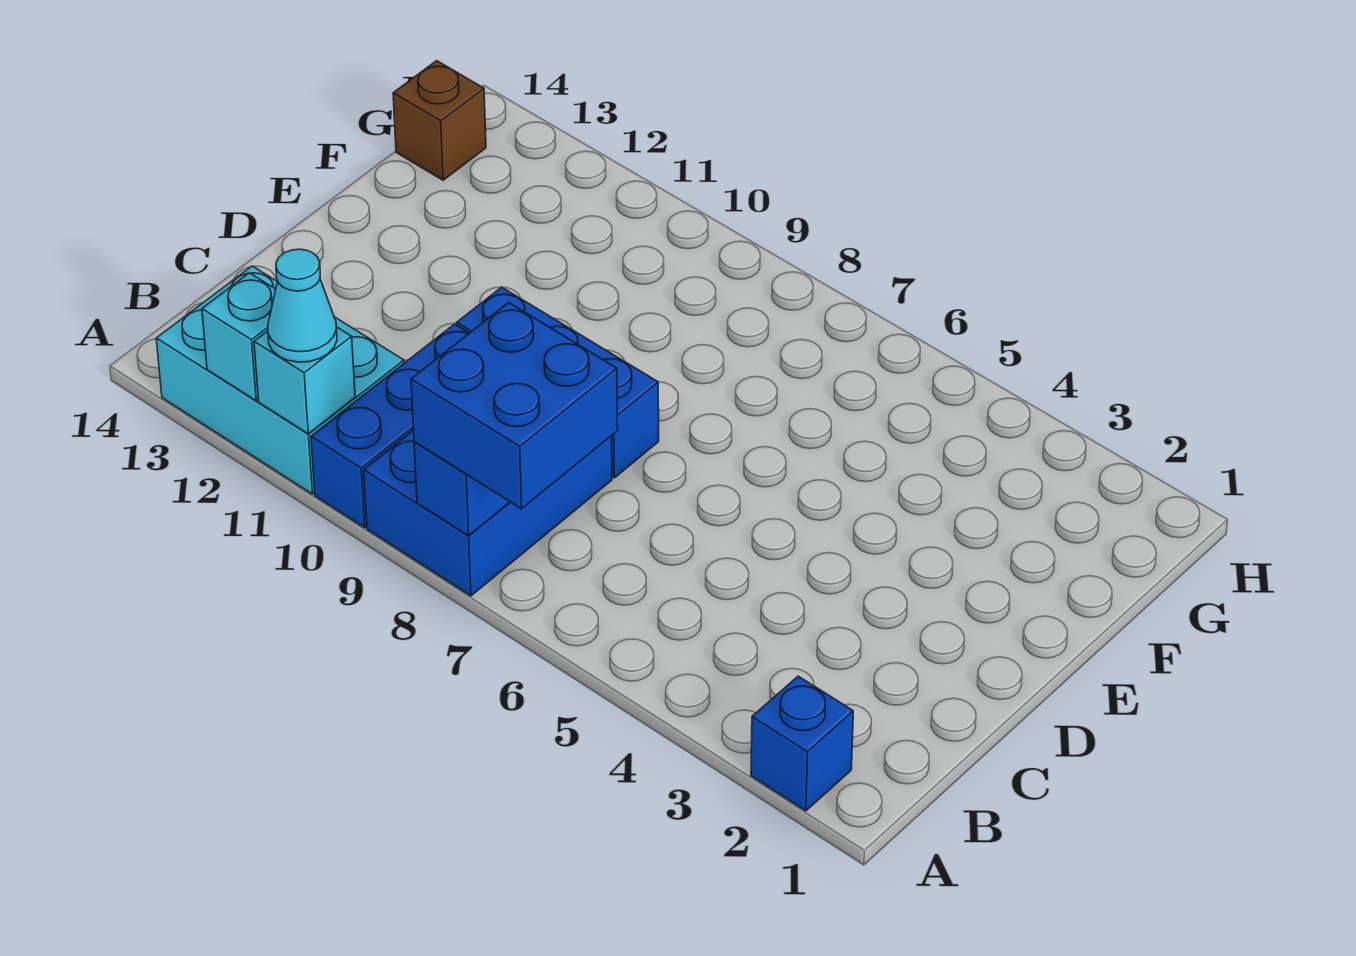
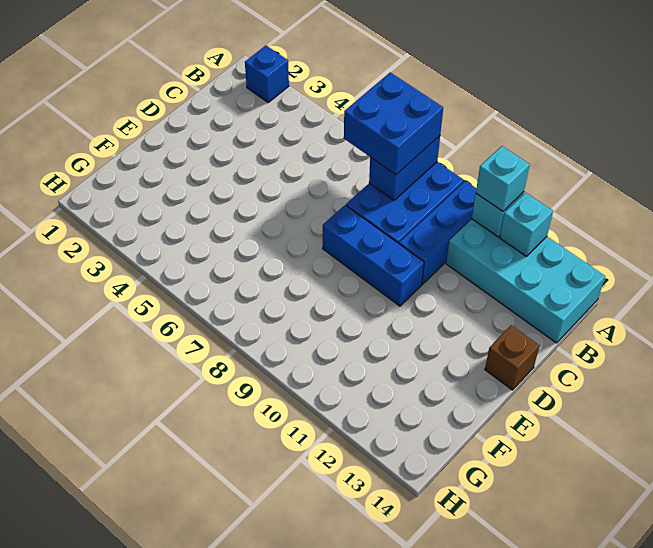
cyan 2x3 brick [156,266,404,494] -> cyan 2x4 brick [446,219,605,343]
cyan 1x1 cone [268,249,337,362] -> cyan 1x1 brick [476,146,530,211]
brown 1x1 brick [393,61,486,180] -> brown 1x1 brick moved to [485,325,540,390]

